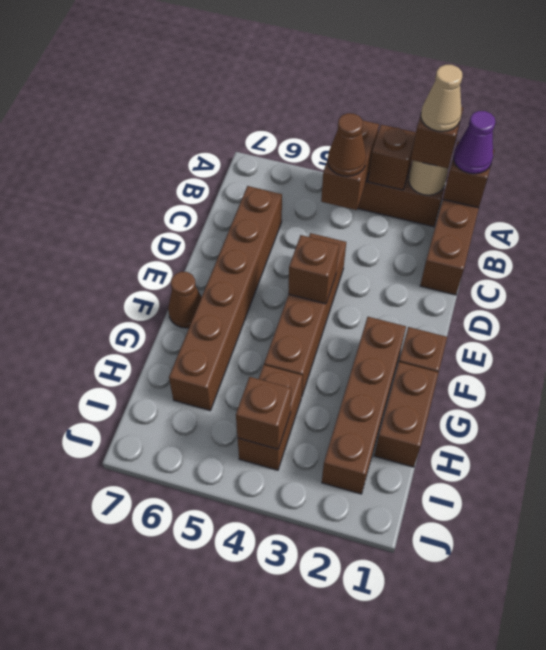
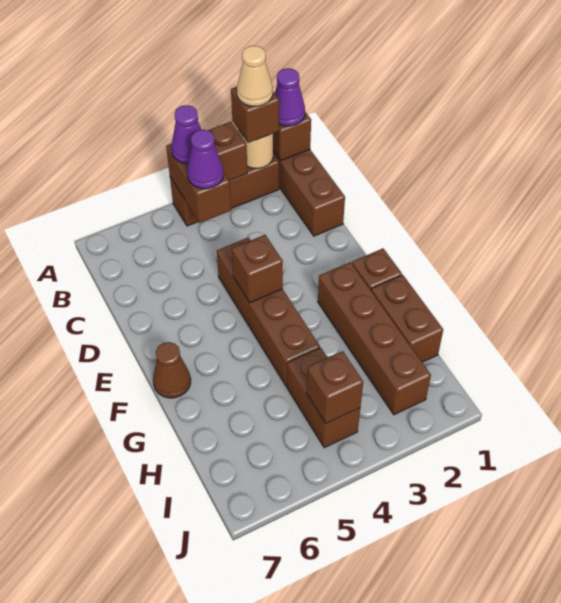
none -> purple 1x1 cone [171,105,201,164]
brown 1x1 cone [328,113,366,176] -> purple 1x1 cone [187,130,223,189]
brown 1x6 brick [169,186,282,410] -> none

